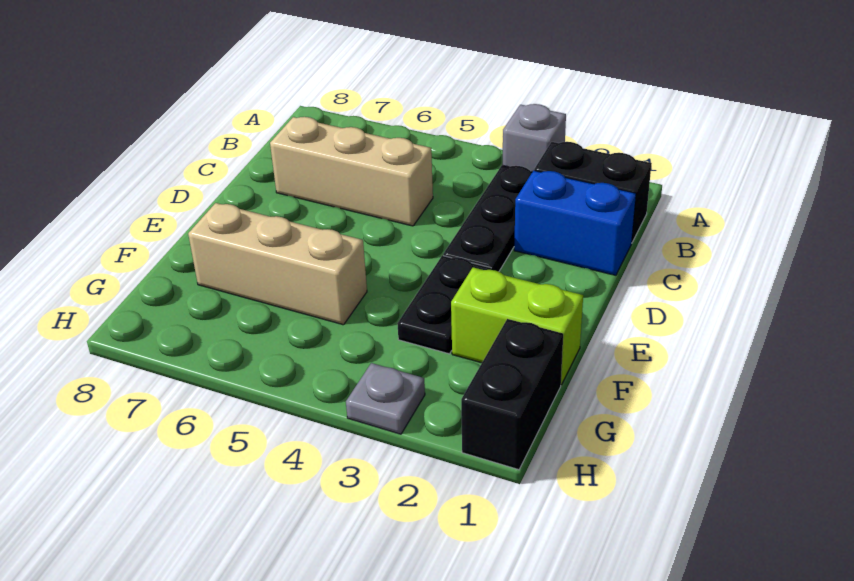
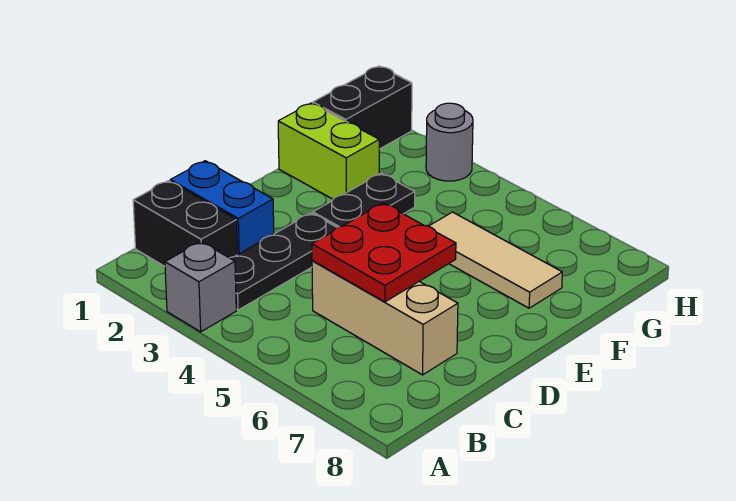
none -> red 2x2 plate [312,203,456,302]
tan 1x3 brick [188,203,367,325] -> tan 1x3 tile [429,212,562,308]
grey 1x1 plate [346,363,425,434] -> grey 1x1 round brick [426,103,473,181]

